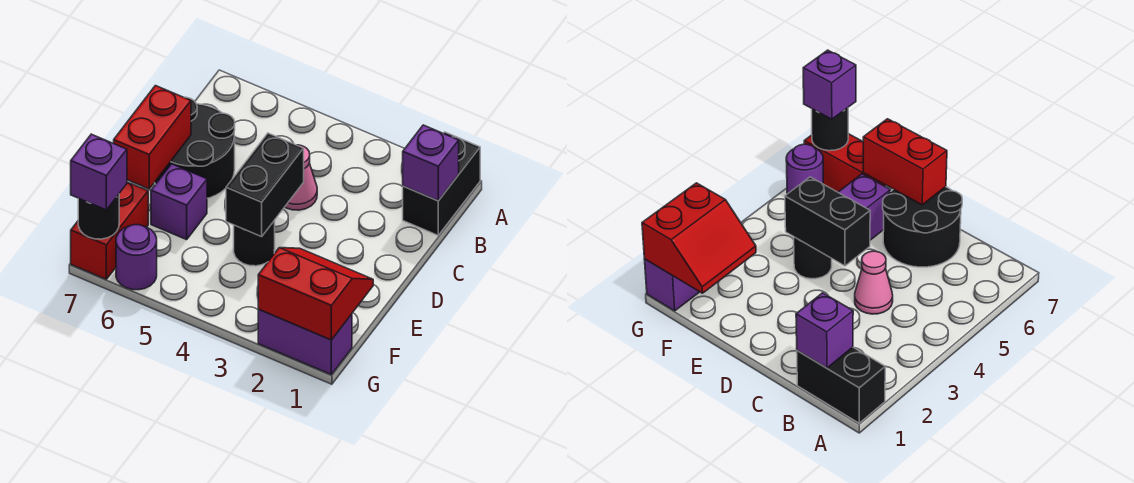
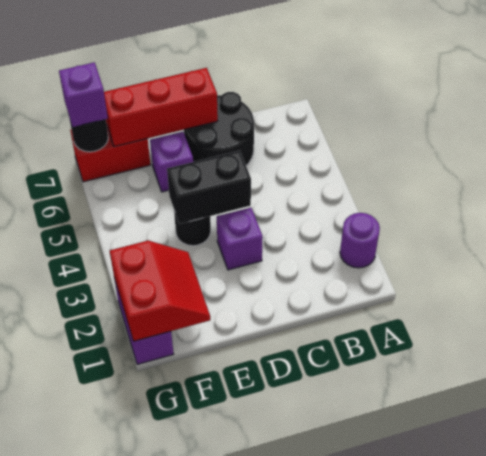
black 1x2 brick [403,132,480,235] -> none
purple 1x1 brick [403,125,459,201] -> purple 1x1 brick moved to [217,208,263,270]
pink 1x1 cone [285,145,317,210] -> none
red 1x2 brick [114,86,191,189] -> red 1x3 brick [104,68,218,147]
purple 1x1 round brick [116,225,157,290] -> purple 1x1 round brick moved to [340,213,380,268]

